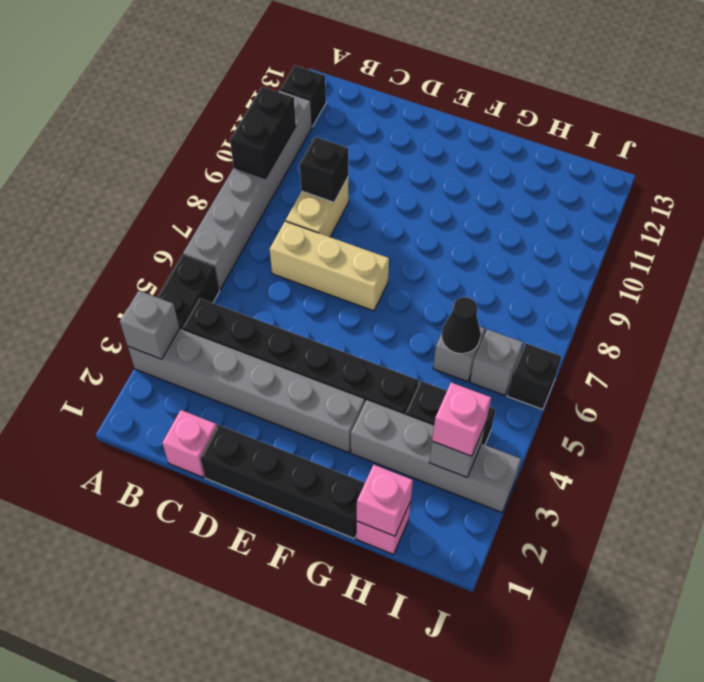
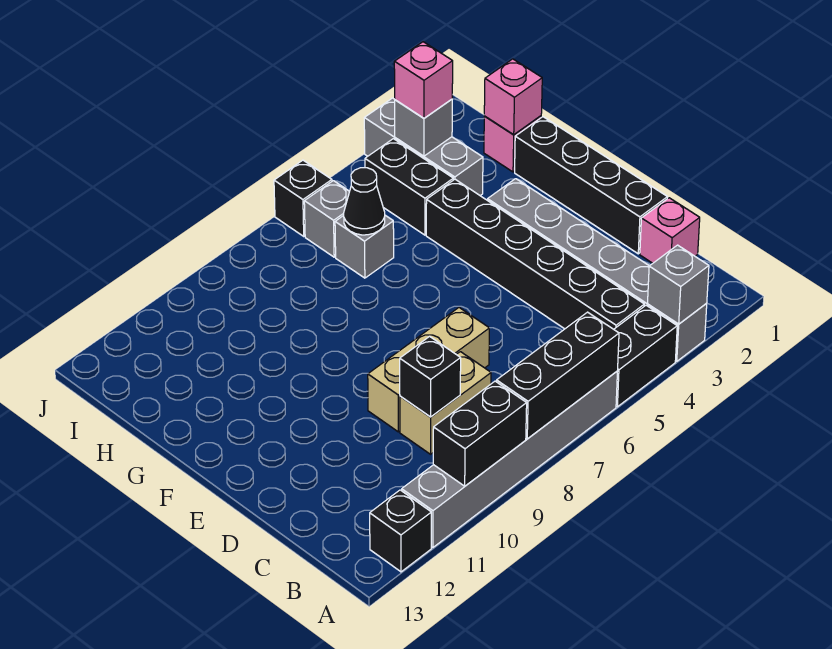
none -> black 1x3 brick [497,312,619,439]
tan 1x3 brick [270,221,389,311] -> tan 1x3 brick turned to [368,308,489,432]
grey 1x4 brick [351,400,521,512] -> grey 1x3 brick [364,98,483,196]

